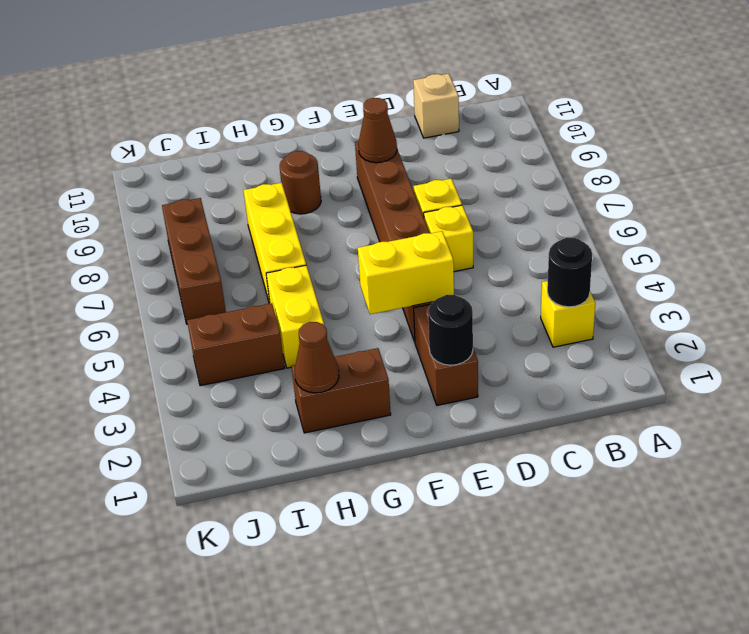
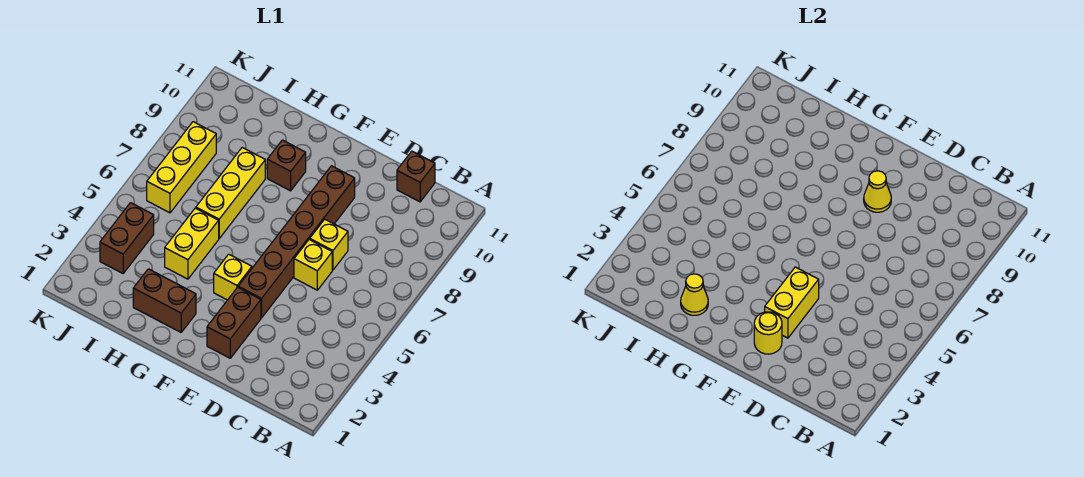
yellow 1x1 brick [541,281,595,347] -> yellow 1x1 brick moved to [214,254,252,300]
black 1x1 round brick [547,238,592,307] -> none
tan 1x1 brick [413,74,459,138] -> brown 1x1 brick [397,151,435,202]
black 1x1 round brick [428,295,473,365] -> yellow 1x1 round brick [754,312,782,354]
yellow 1x2 brick [358,231,454,314] -> yellow 1x2 brick turned to [765,267,819,338]
brown 1x1 cone [358,98,397,163] -> yellow 1x1 cone [864,171,891,212]
brown 1x1 round brick [280,151,321,214] -> brown 1x1 brick [267,140,306,191]
brown 1x1 cone [295,322,339,393] -> yellow 1x1 cone [681,274,708,315]
brown 1x2 brick [187,303,284,386] -> brown 1x2 brick turned to [100,203,154,273]
brown 1x3 brick [162,198,226,324] -> yellow 1x3 brick [147,122,216,213]

